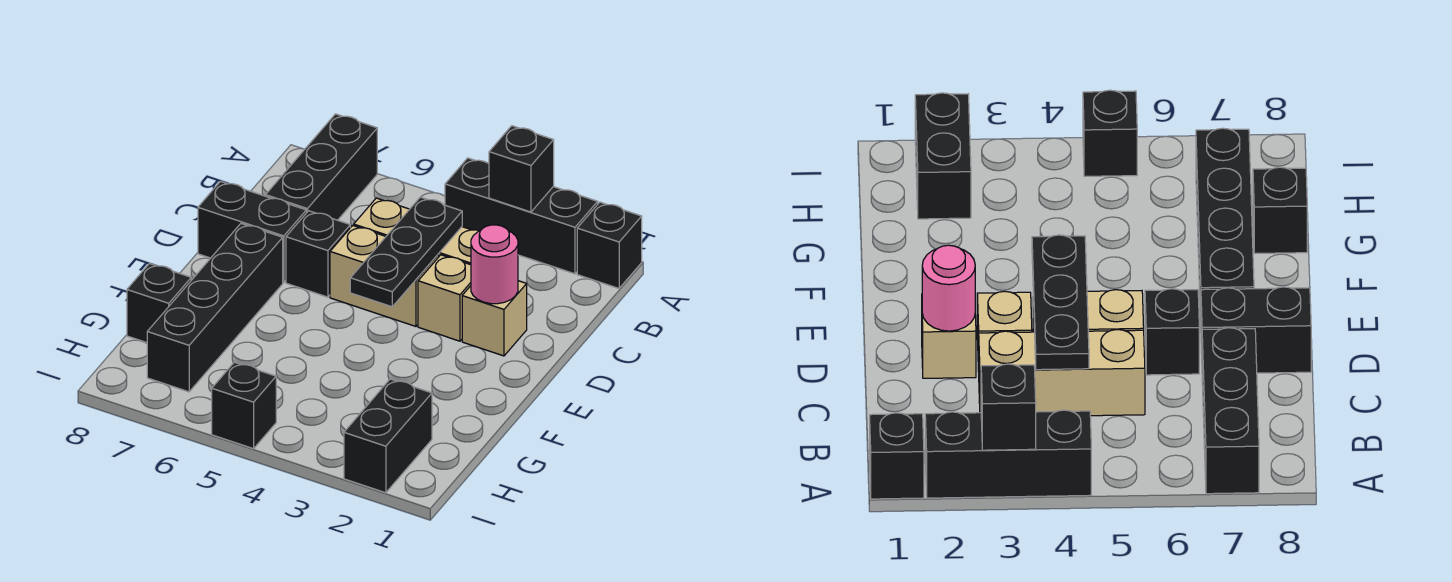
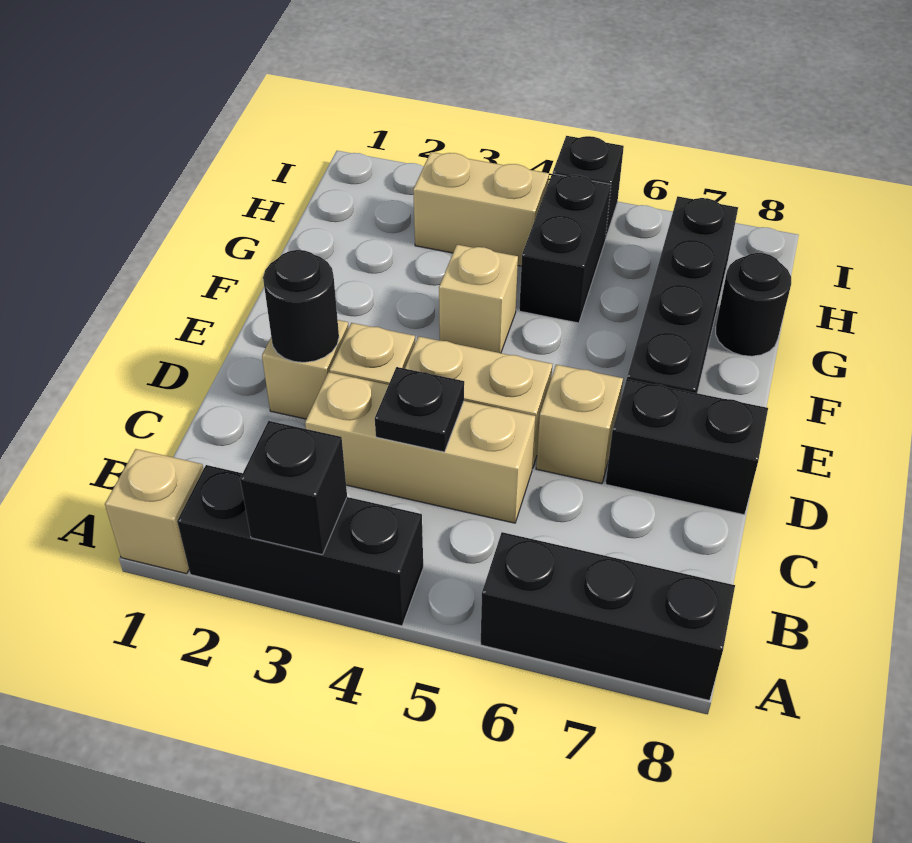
black 1x1 brick [577,202,642,288] -> tan 1x1 brick [105,449,203,574]
black 1x3 brick [266,114,377,220] -> black 1x3 brick turned to [481,532,735,700]
black 1x3 plate [350,197,462,307] -> black 1x1 plate [375,367,464,452]
pink 1x1 round brick [471,225,518,304] -> black 1x1 round brick [263,250,339,362]
black 1x1 brick [286,211,350,297] -> tan 1x1 brick [536,365,623,484]
none -> tan 1x1 brick [439,245,518,353]
black 1x1 brick [127,264,191,343] -> black 1x1 round brick [716,253,791,356]
black 1x2 brick [344,379,432,493] -> black 1x2 brick moved to [519,174,611,323]
none -> tan 1x2 brick [413,152,549,266]

